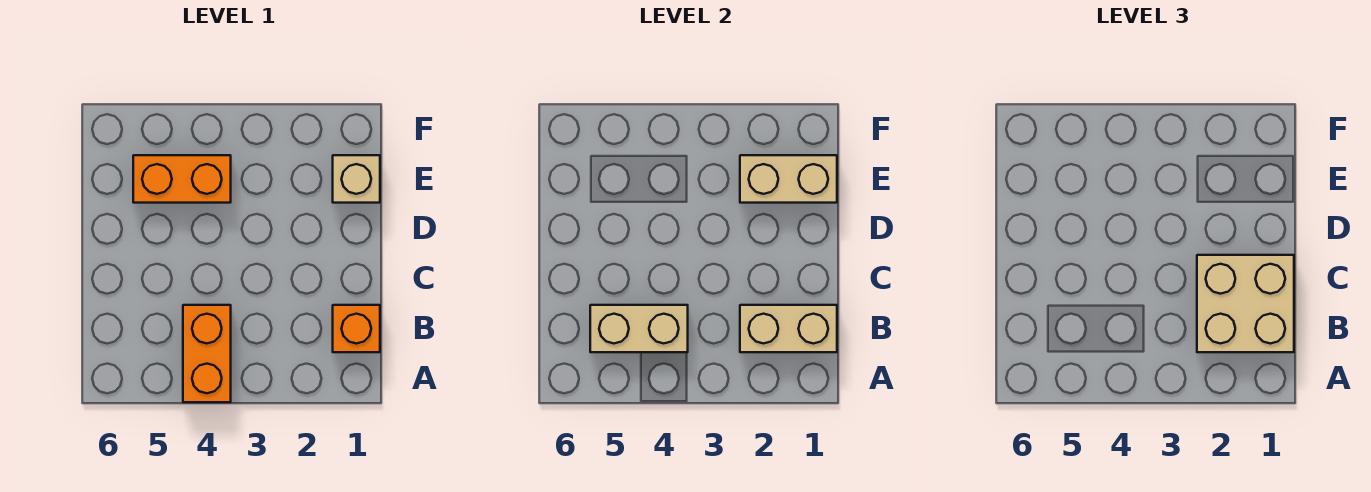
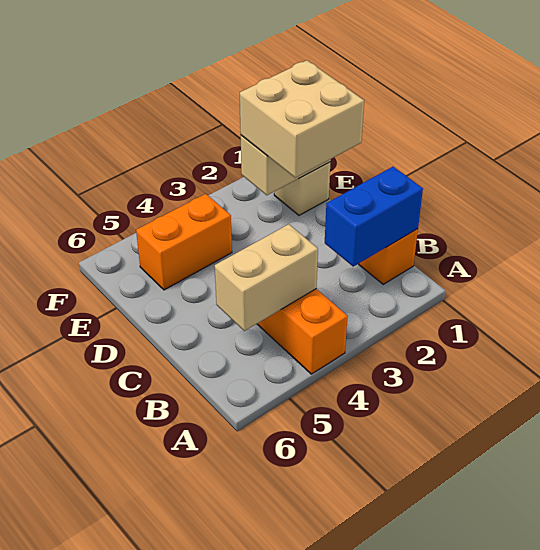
tan 1x2 brick [740,305,837,352] -> blue 1x2 brick [325,167,423,266]
tan 2x2 brick [1197,255,1294,352] -> tan 2x2 brick moved to [240,60,364,178]

